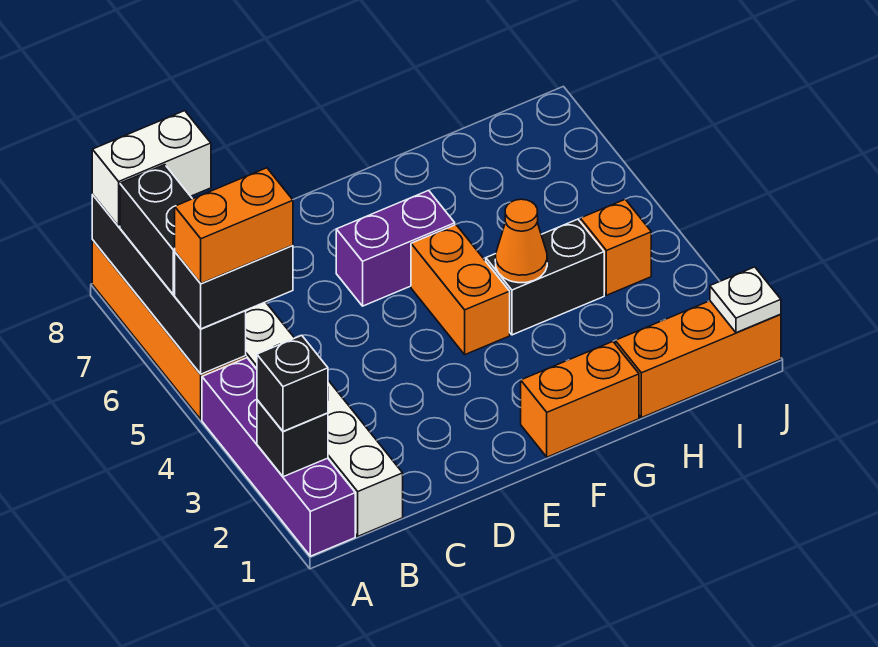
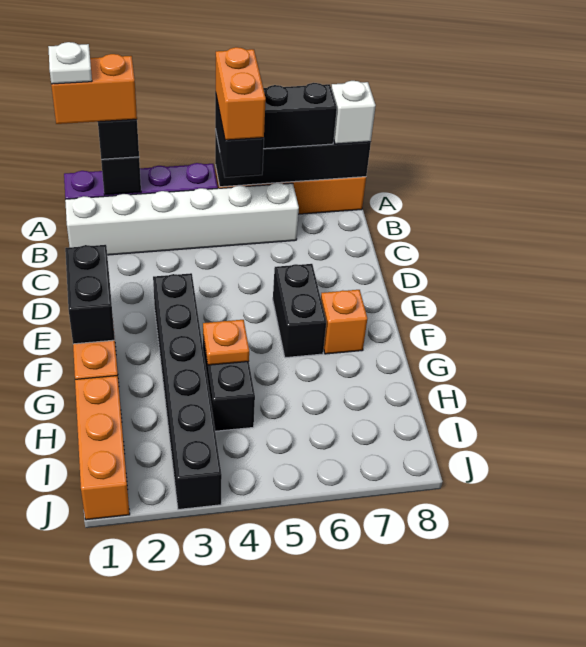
white 1x2 brick [92,111,211,226] -> white 1x1 brick [331,81,376,144]
none -> black 1x2 brick [65,245,115,344]
none -> black 1x6 brick [153,273,222,510]
purple 1x2 brick [336,190,455,306] -> black 1x2 brick [273,264,326,358]
orange 1x2 brick [411,225,510,355] -> orange 1x2 brick moved to [51,54,137,124]
orange 1x1 cone [495,199,547,283] -> orange 1x1 plate [203,320,249,365]
orange 1x1 brick [580,199,651,295] -> orange 1x1 brick moved to [321,290,367,354]
white 1x1 plate [710,267,781,333] -> white 1x1 plate moved to [48,42,92,84]

